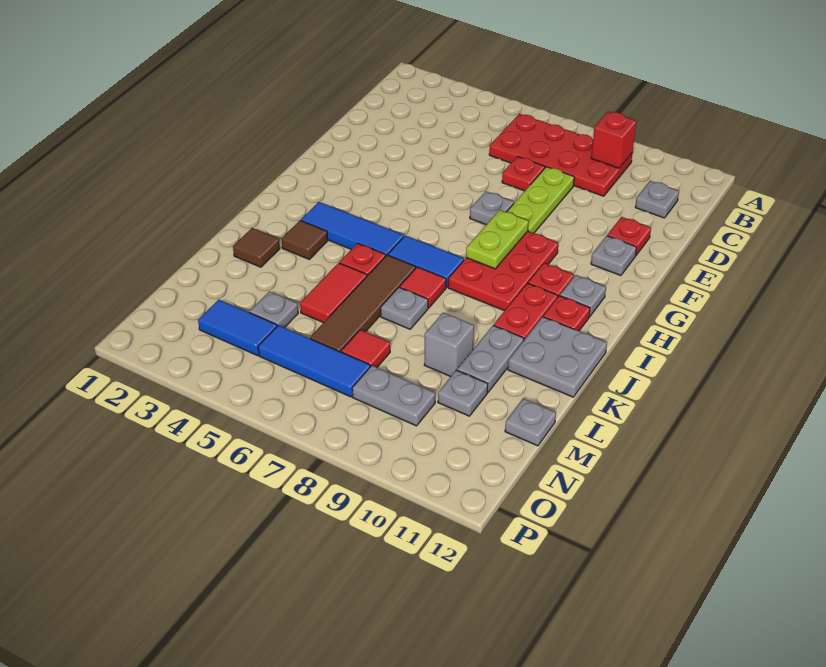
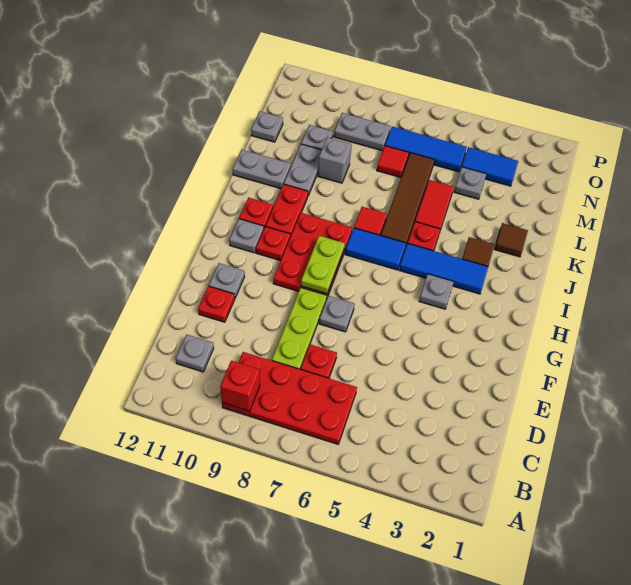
grey 2x2 plate [508,317,607,397] -> grey 1x2 plate [233,150,291,189]
grey 1x1 plate [381,287,428,329] -> grey 1x1 plate moved to [419,274,454,309]

